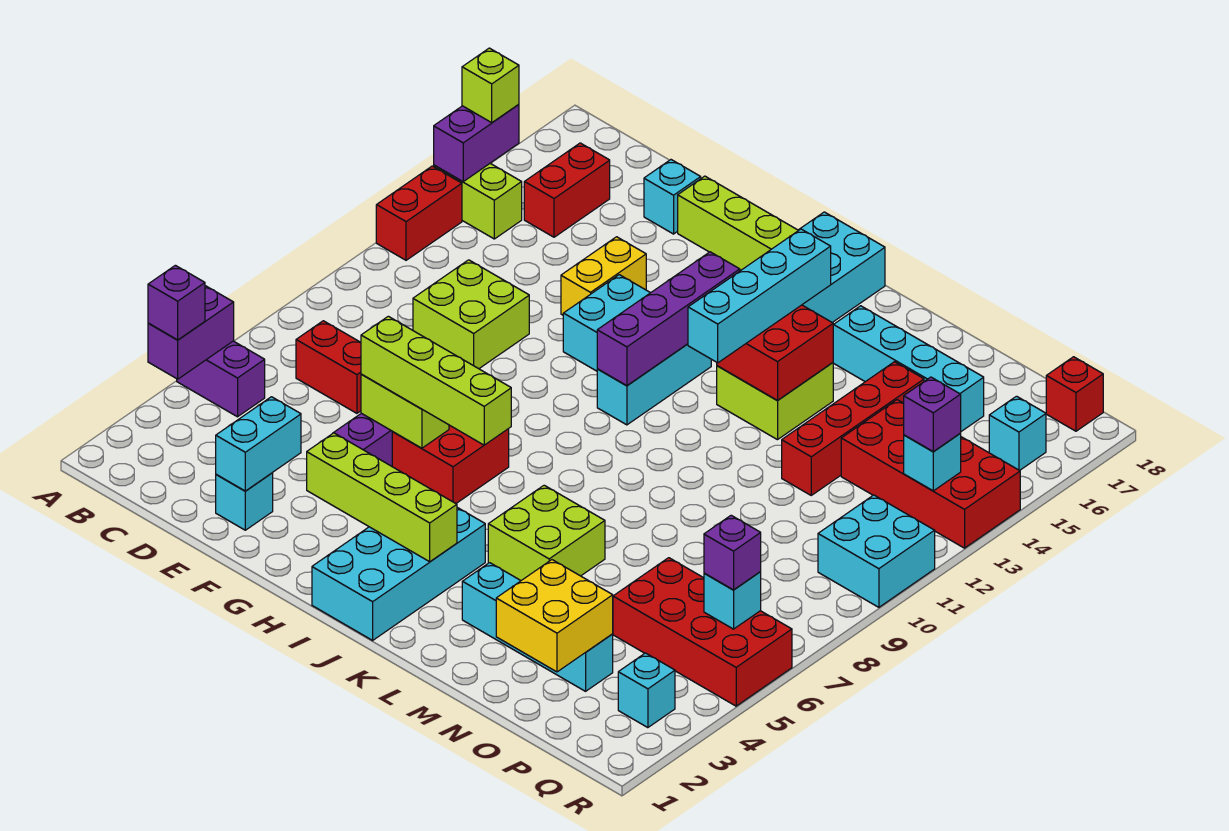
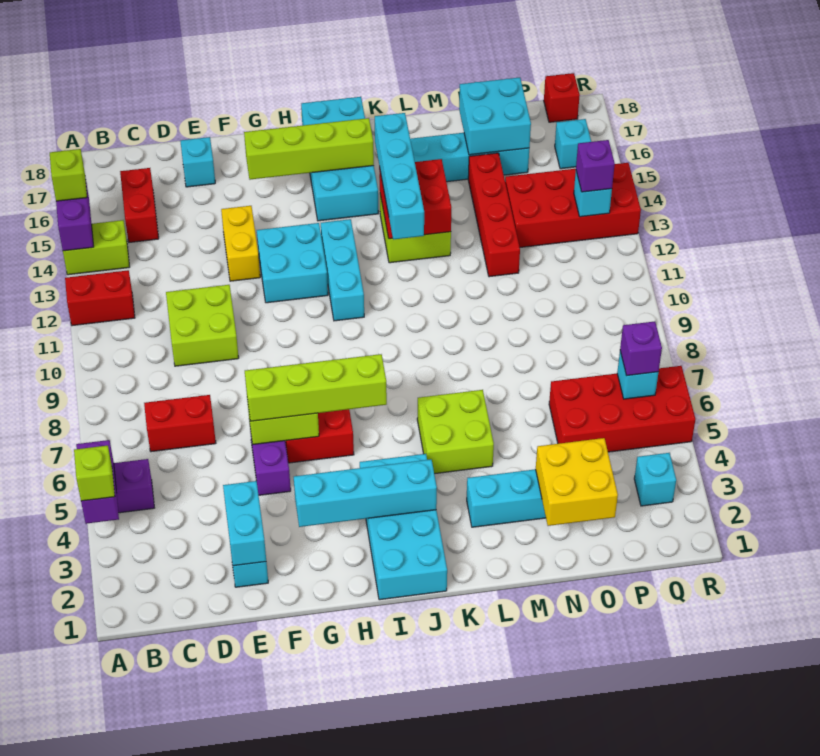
purple 1x1 brick [148,265,205,340] -> lime 1x1 brick [74,445,115,501]
red 1x2 brick [376,166,462,260] -> red 1x2 brick turned to [65,270,135,326]
lime 1x4 brick [307,433,457,562] -> cyan 1x4 brick [294,459,437,527]
purple 1x4 brick [597,252,740,386] -> none
cyan 2x2 brick [818,495,935,607] -> cyan 2x2 brick moved to [459,77,531,155]

